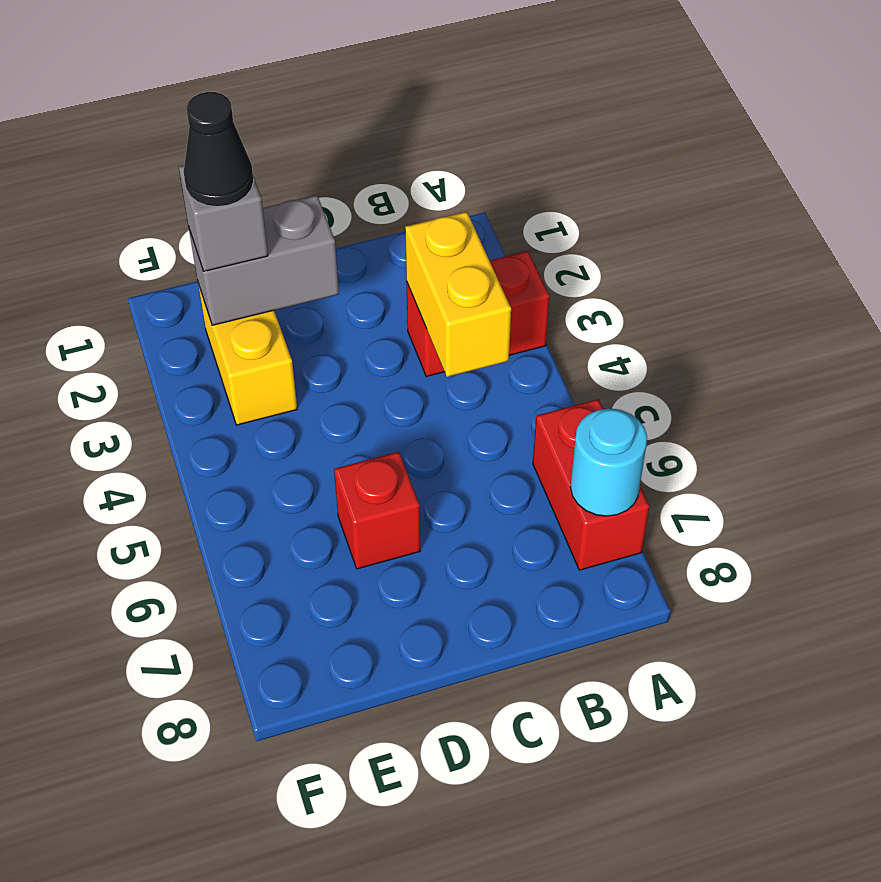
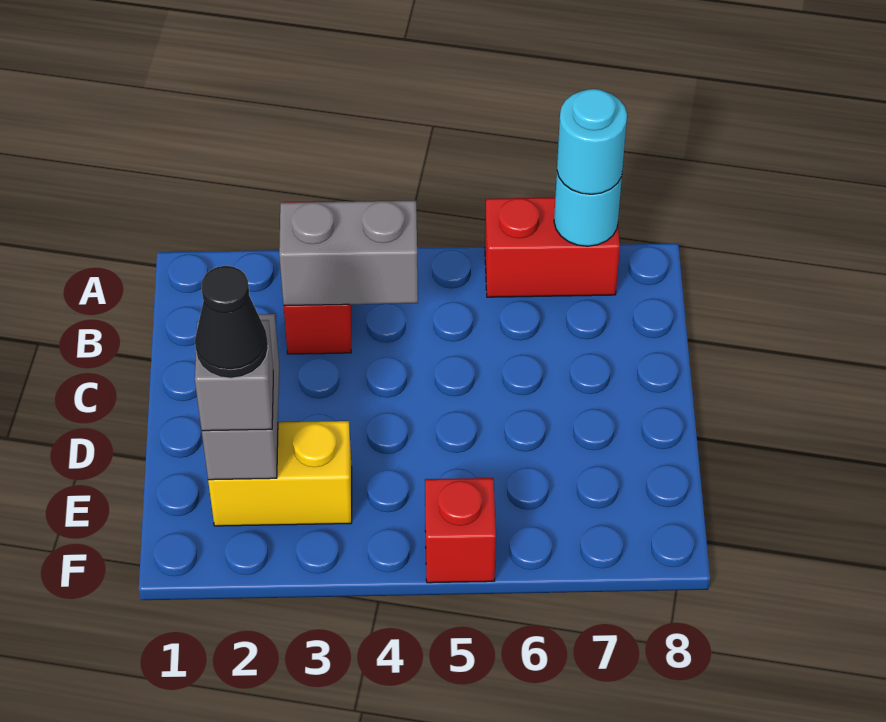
none -> cyan 1x1 round brick [557,89,627,194]
yellow 1x2 brick [405,212,511,377] -> grey 1x2 brick [279,201,418,305]
red 1x1 brick [334,452,420,569] -> red 1x1 brick moved to [425,478,496,583]

